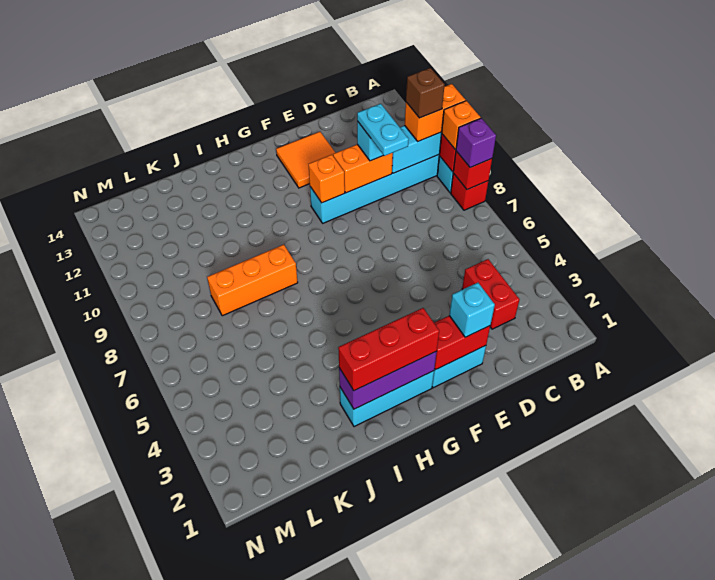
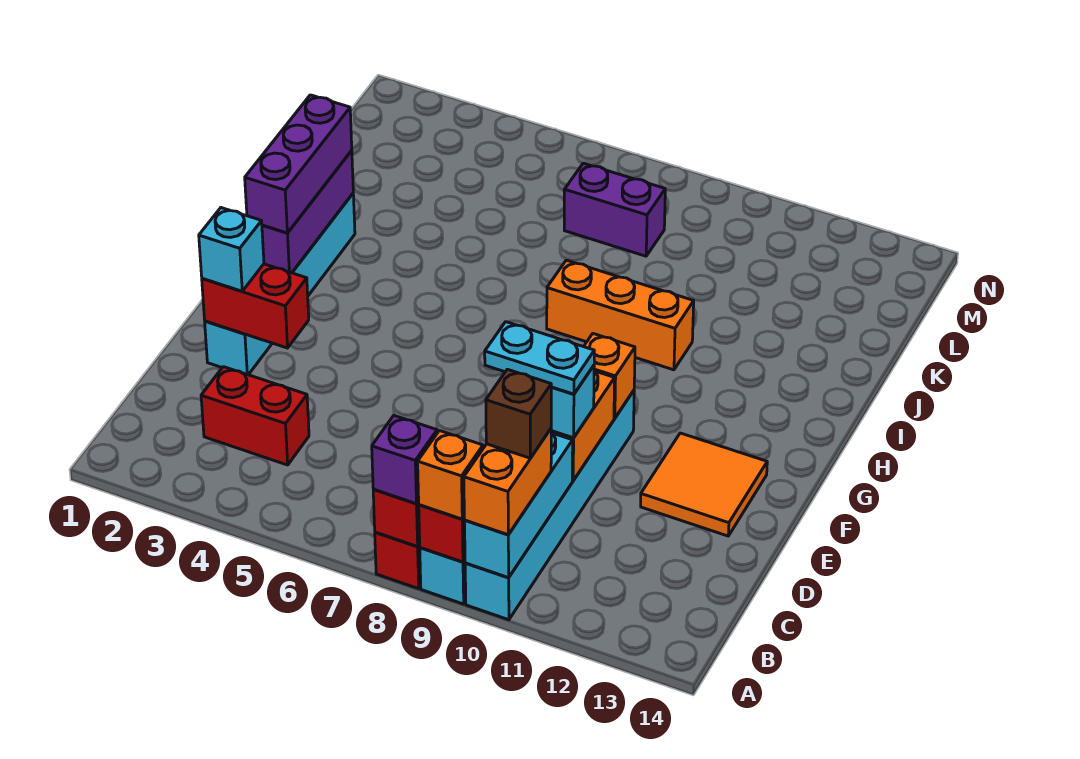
red 1x2 brick [434,316,490,370] -> red 1x2 brick turned to [202,264,309,348]
red 1x3 brick [338,308,439,391] -> purple 1x3 brick [245,95,352,233]
orange 1x3 brick [207,245,298,316] -> orange 1x3 brick turned to [547,260,694,370]
none -> purple 1x2 brick [564,163,665,256]

